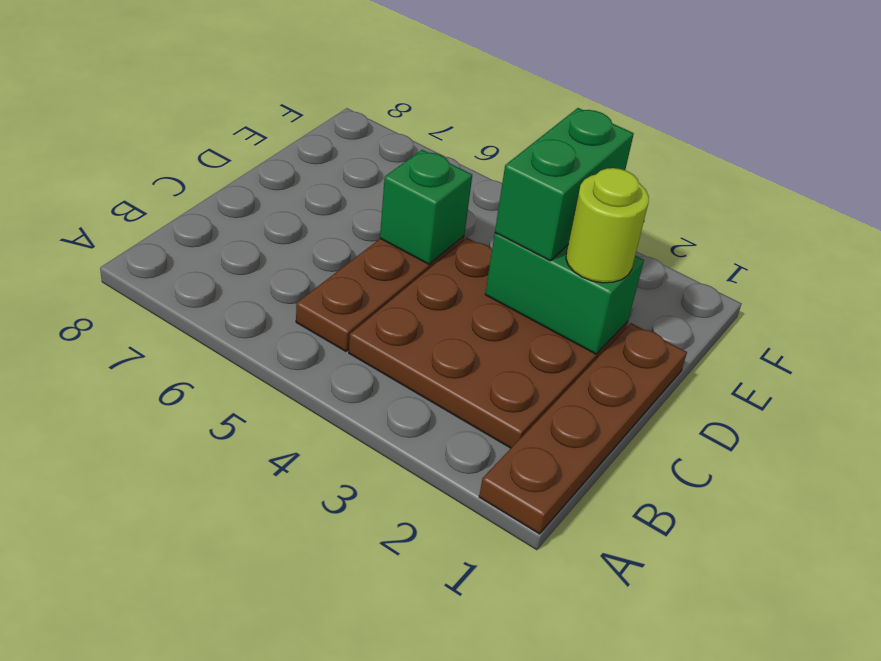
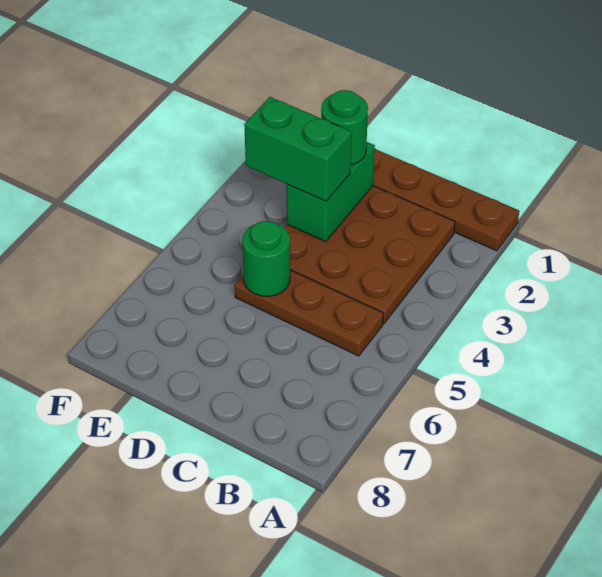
lime 1x1 round brick [566,168,649,283] -> green 1x1 round brick [321,90,368,165]
green 1x1 brick [380,150,472,264] -> green 1x1 round brick [242,221,290,296]

